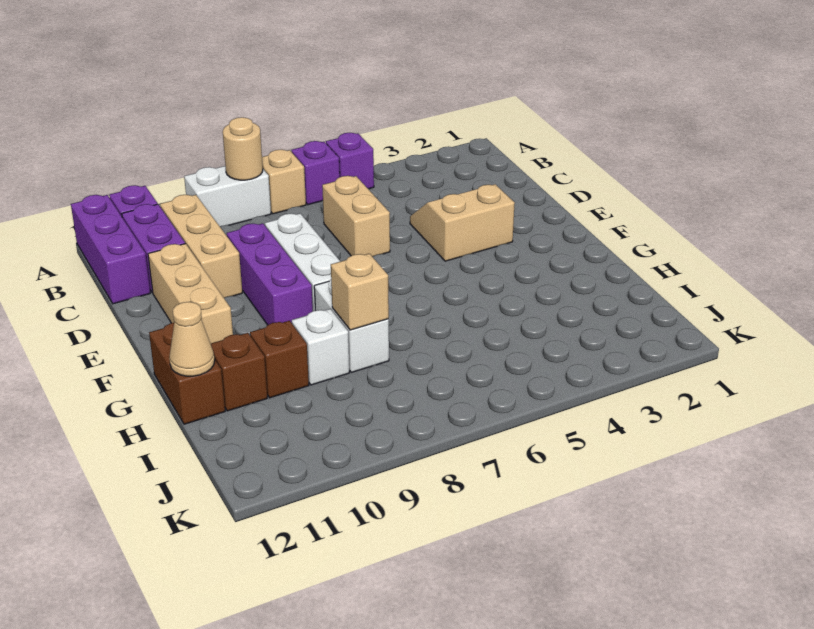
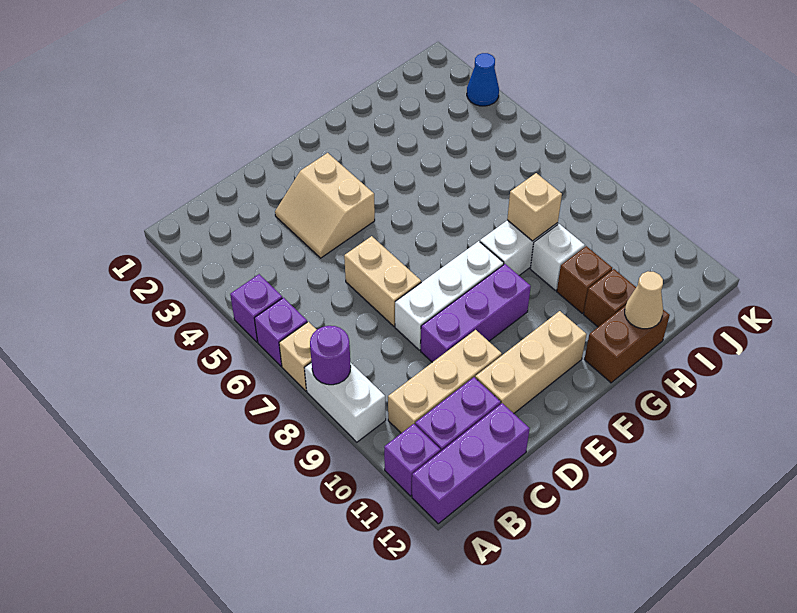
tan 1x1 round brick [223,117,263,180] -> purple 1x1 round brick [310,326,351,385]
tan 1x2 brick [322,176,390,257] -> tan 1x2 brick turned to [344,236,421,326]
none -> blue 1x1 cone [467,53,499,106]

